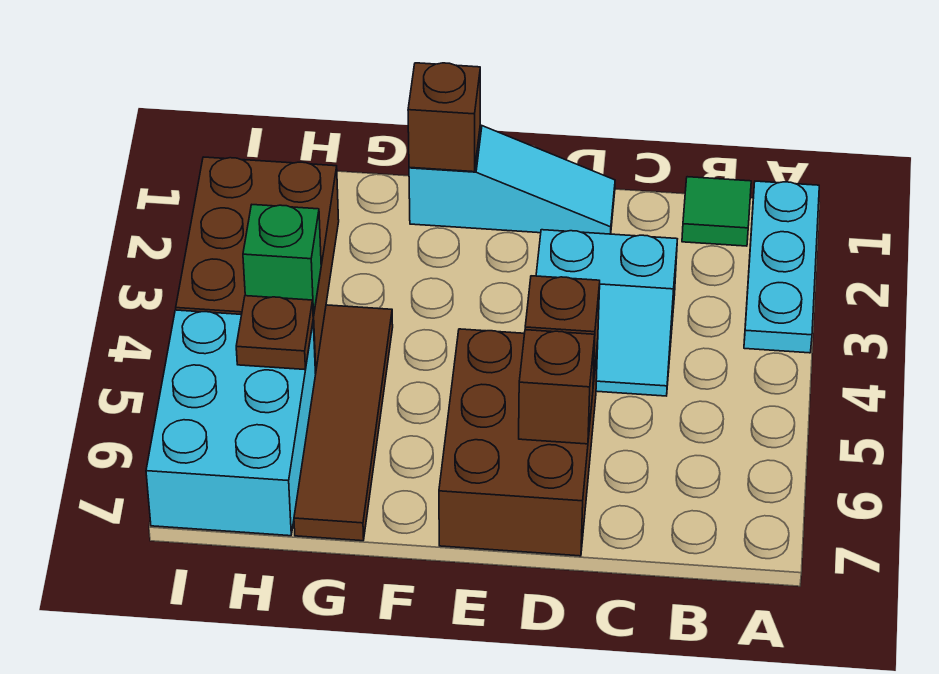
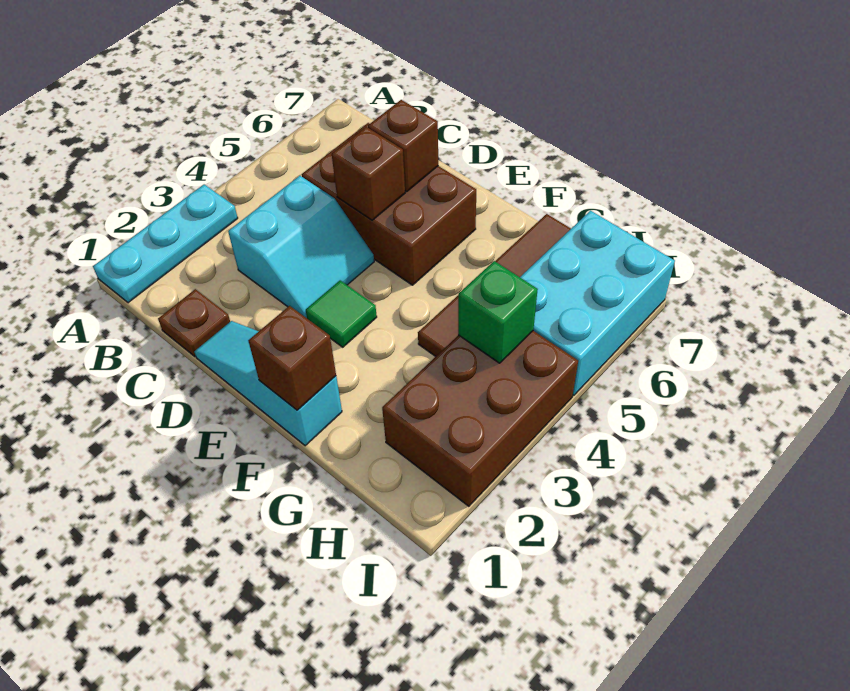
green 1x1 tile [682,177,751,246] -> green 1x1 tile moved to [306,281,377,347]
cyan 2x2 slope [536,230,677,396] -> cyan 2x2 slope turned to [228,176,374,318]
brown 2x3 brick [439,329,598,556] -> brown 2x3 brick turned to [302,123,476,285]
brown 1x1 plate [236,296,313,370] -> brown 1x1 plate moved to [158,289,230,356]

